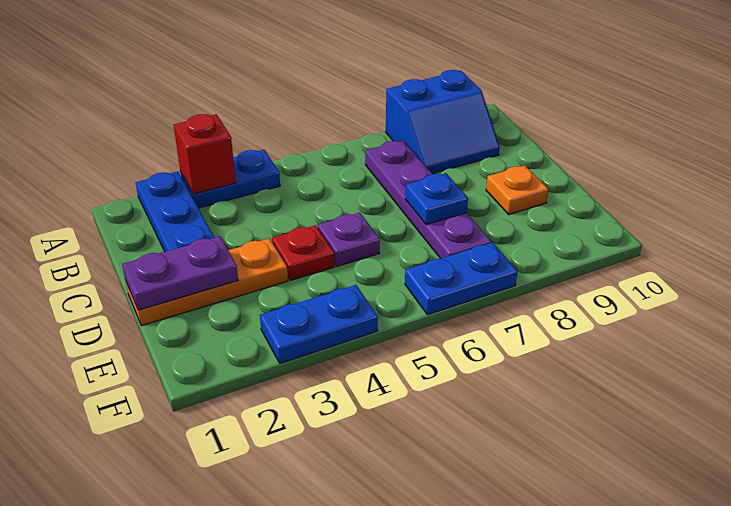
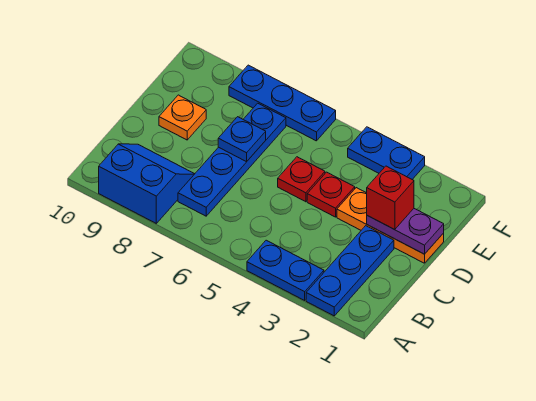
red 1x1 brick [174,114,236,194] -> red 1x1 brick moved to [367,166,414,230]
purple 1x4 plate [365,141,491,259] -> blue 1x4 plate [178,103,286,216]
purple 1x1 plate [318,213,380,266] -> red 1x1 plate [278,157,325,202]
blue 1x2 plate [405,242,518,315] -> blue 1x3 plate [229,65,336,141]

